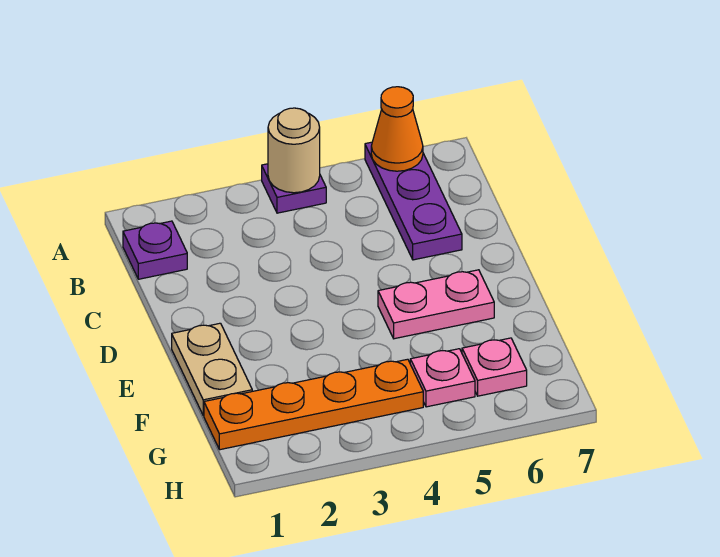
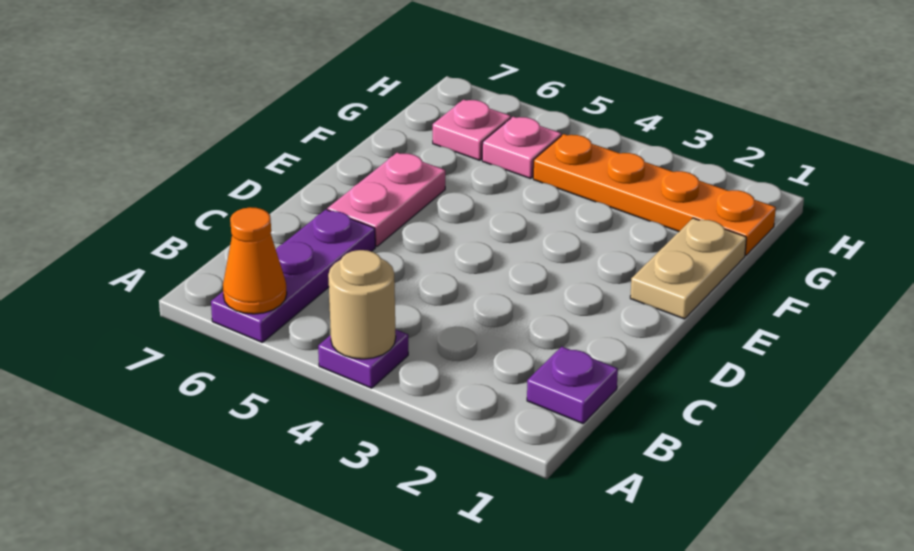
pink 1x2 plate [378,270,494,339] -> pink 1x2 plate turned to [328,153,445,246]

